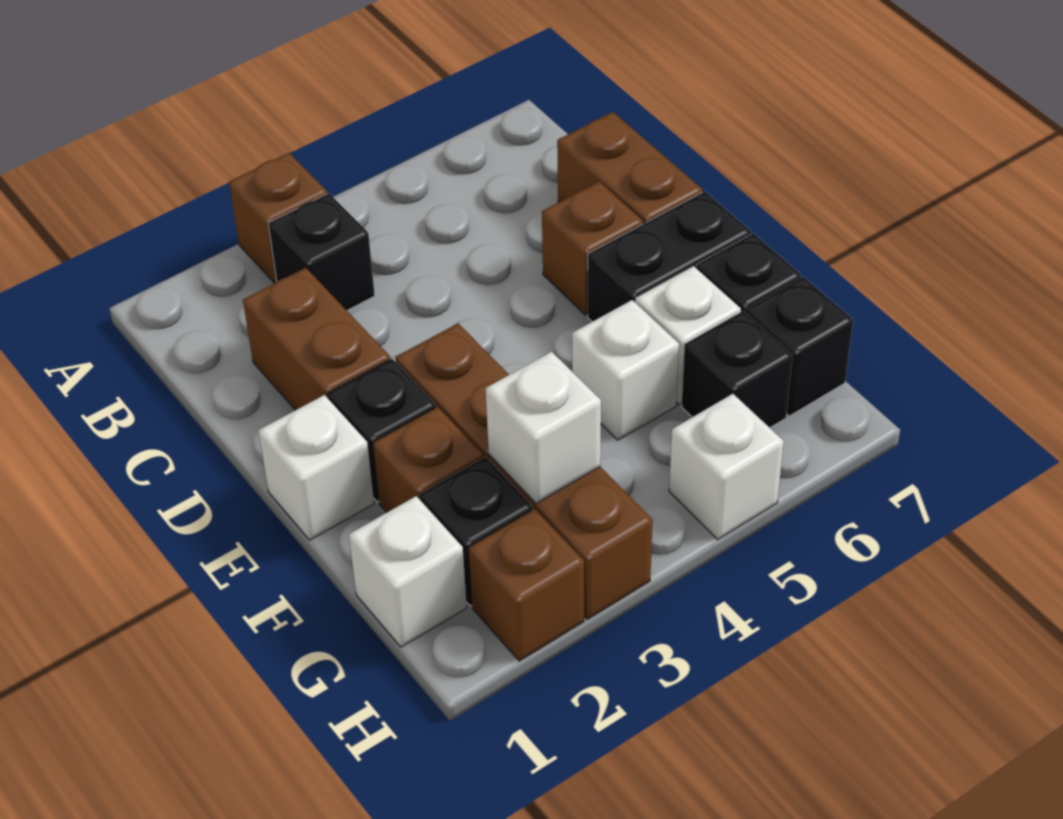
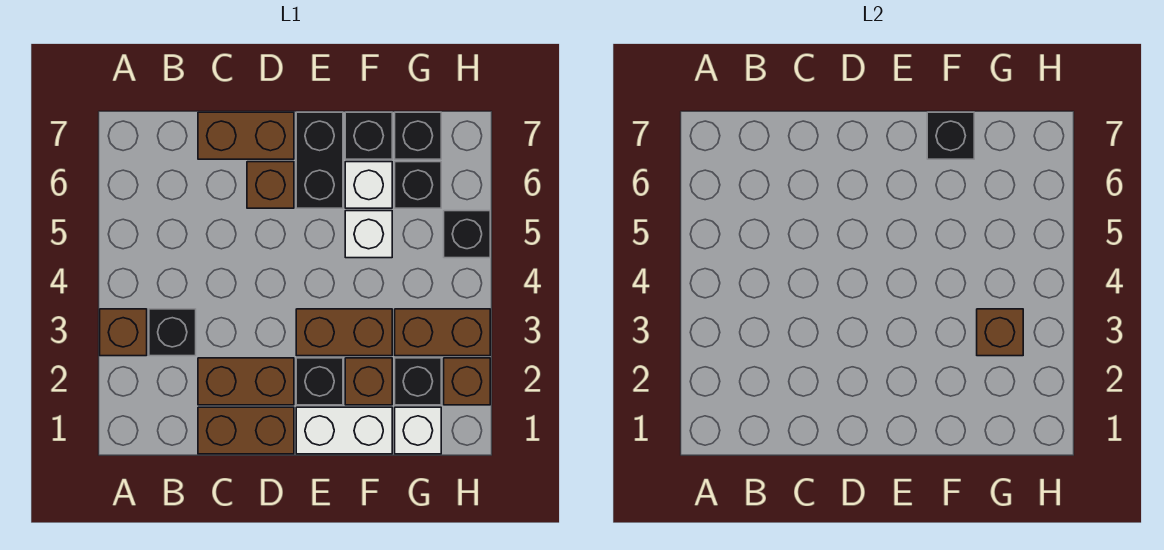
none -> brown 1x2 brick [198,407,294,454]
white 1x1 brick [258,395,374,540] -> white 1x2 brick [296,407,392,454]
none -> black 1x1 brick [927,112,974,159]
white 1x1 brick [486,352,601,503] -> brown 1x1 brick [977,309,1023,356]
white 1x1 brick [669,394,784,539] -> black 1x1 brick [444,211,490,258]

